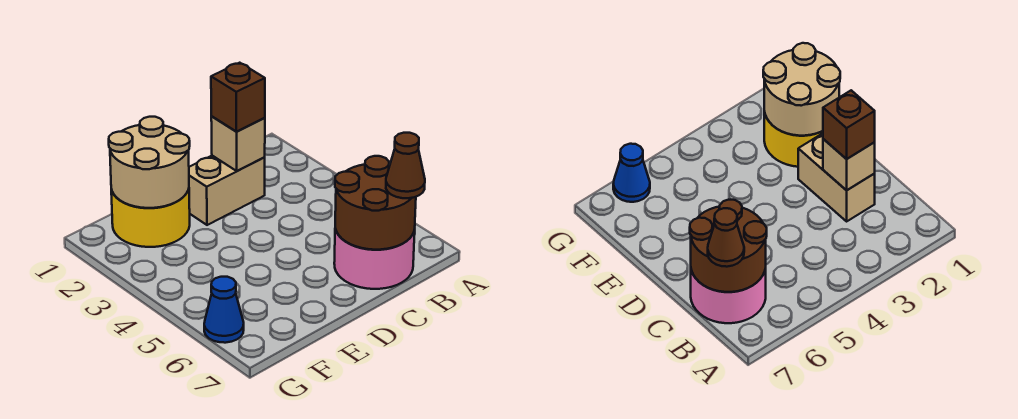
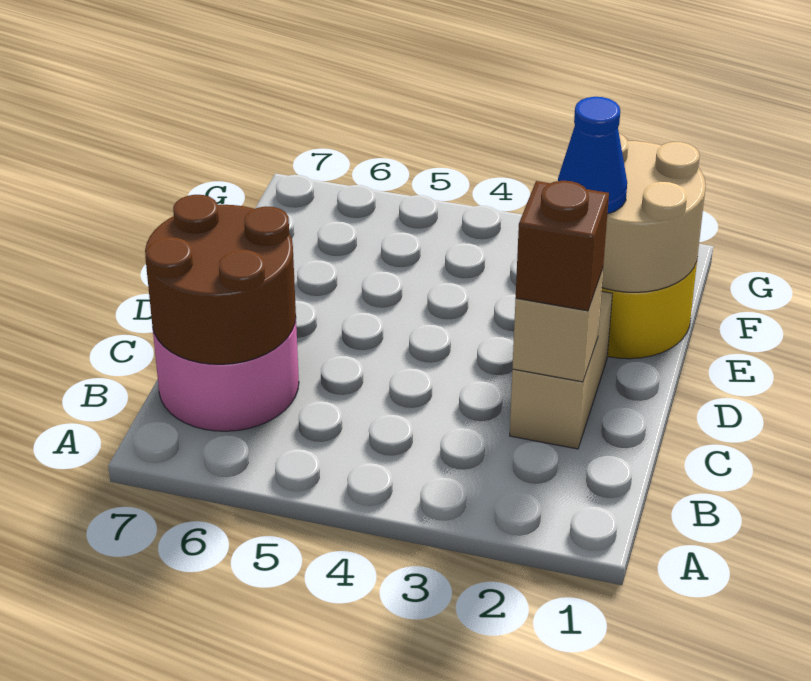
brown 1x1 cone [386,133,425,198] -> none
blue 1x1 cone [204,277,244,343] -> blue 1x1 cone moved to [558,97,627,214]

